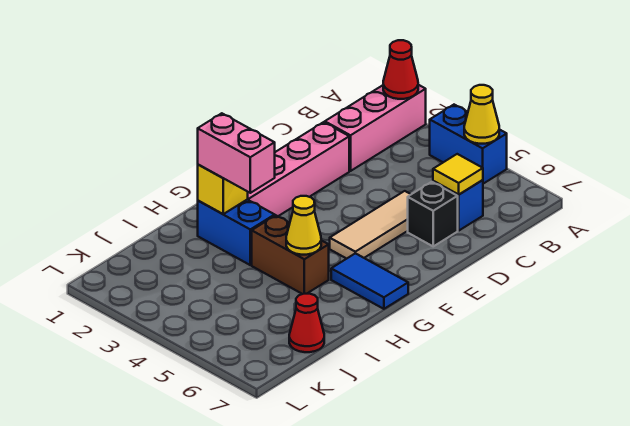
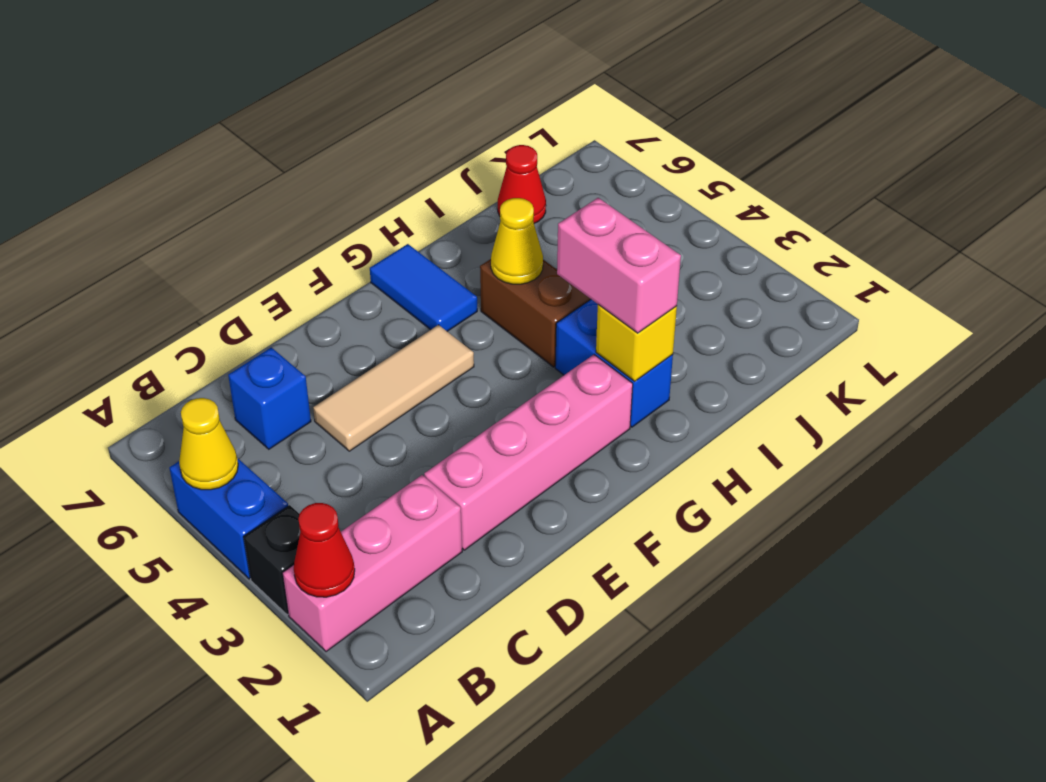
yellow 1x1 tile [433,154,483,195] -> none
black 1x1 brick [408,182,458,246] -> black 1x1 brick moved to [244,505,300,615]

